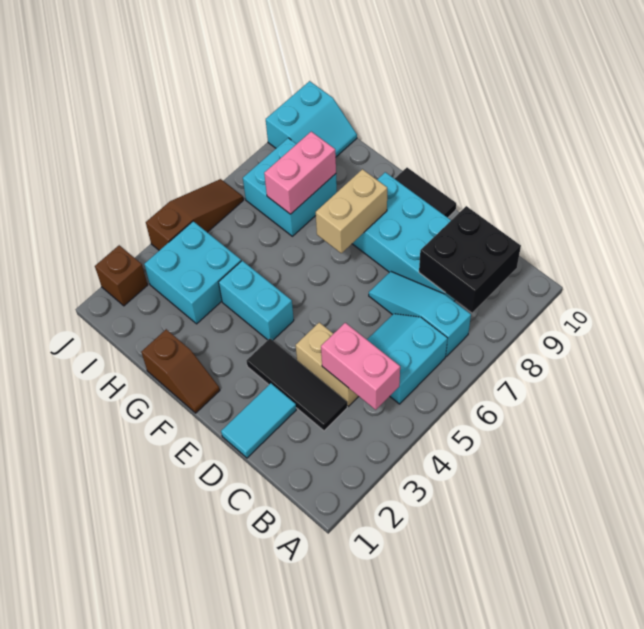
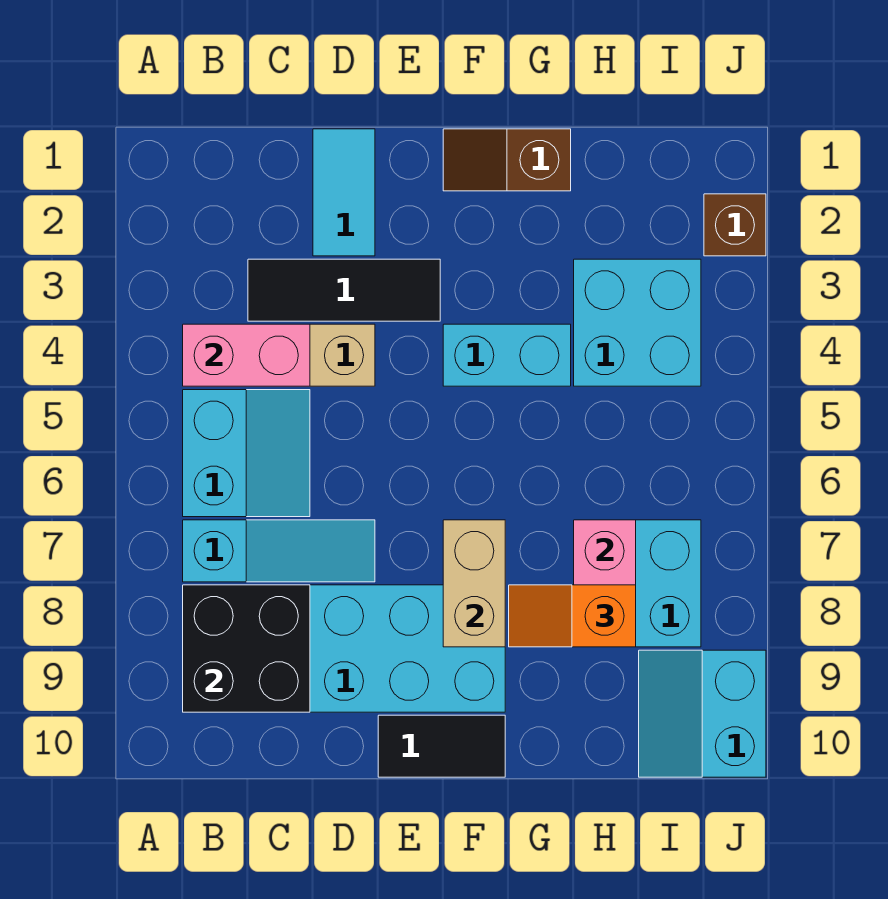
none -> orange 1x2 slope [509,585,636,647]
brown 1x3 slope [146,179,243,250] -> none

